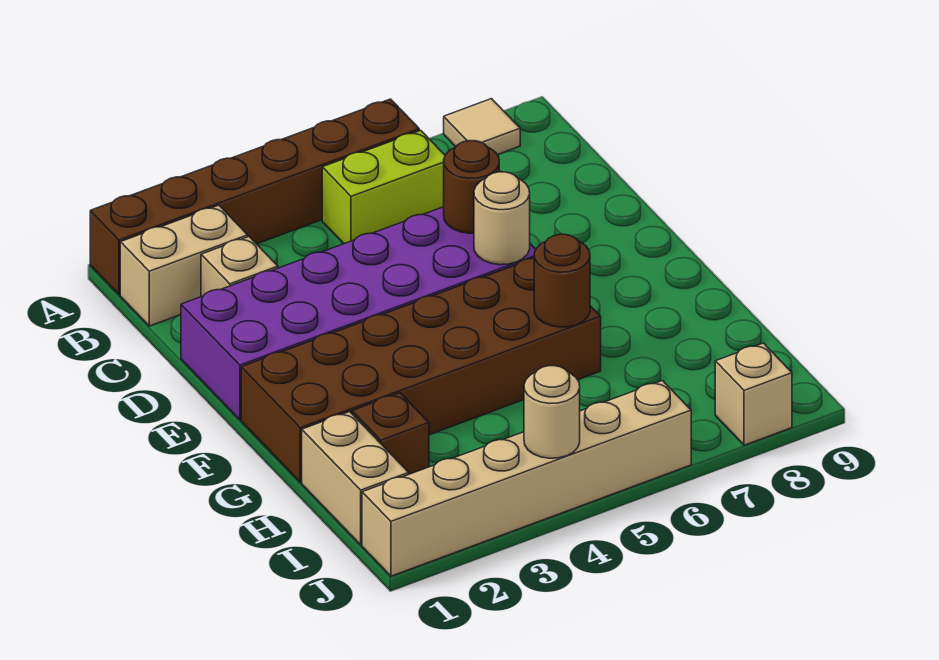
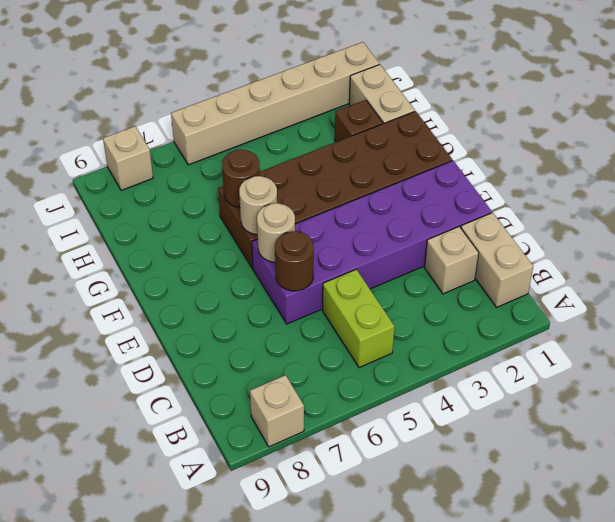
brown 1x6 brick [90,99,419,295] -> none
tan 1x1 tile [444,99,520,155] -> tan 1x1 brick [250,375,304,447]
tan 1x2 brick [120,205,248,326] -> tan 1x2 brick turned to [461,213,533,307]
lime 1x2 brick [322,130,445,244] -> lime 1x2 brick turned to [323,269,395,368]
tan 1x1 round brick [524,366,580,458] -> tan 1x1 round brick moved to [239,176,277,235]

